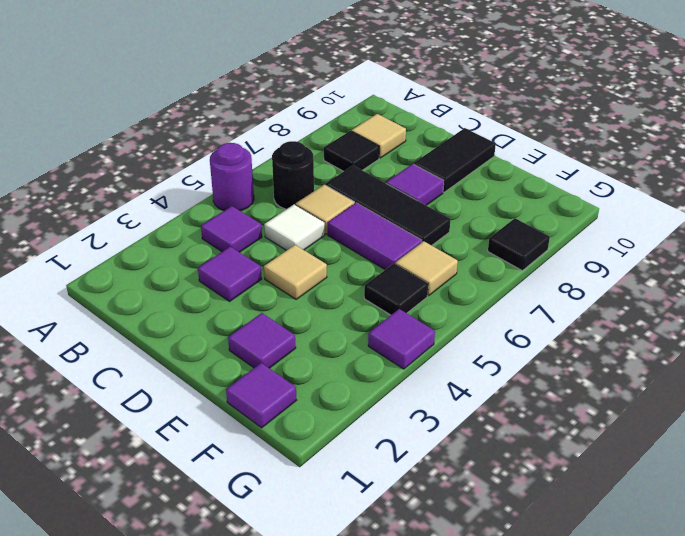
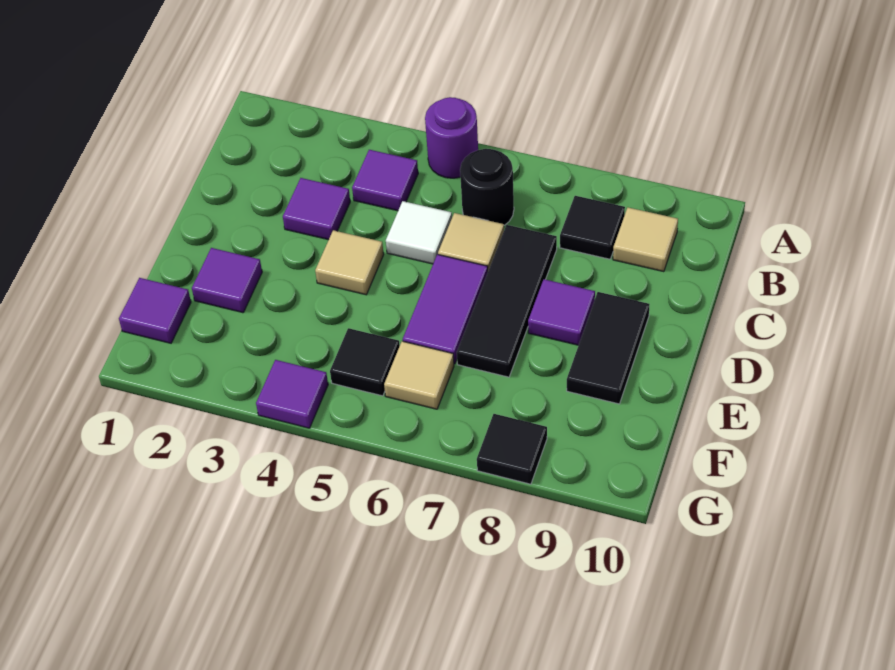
black 1x2 tile [414,128,496,192] -> black 1x2 tile turned to [567,292,649,404]

